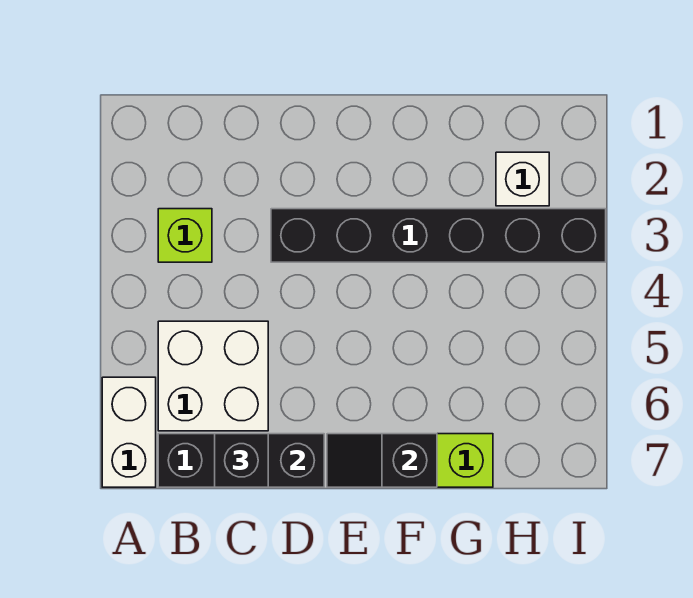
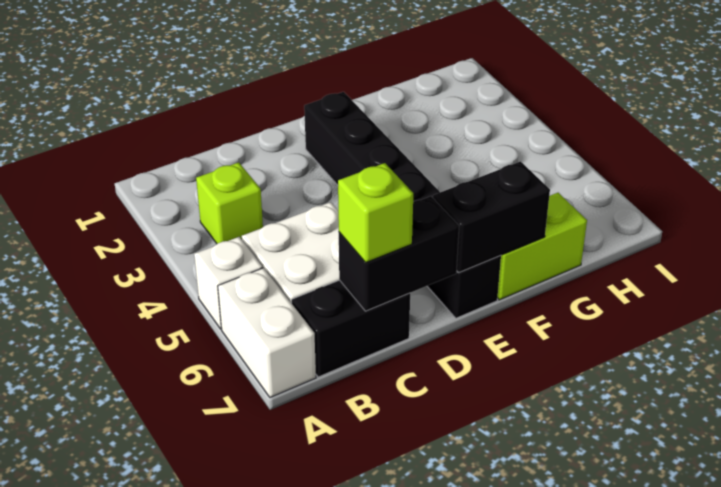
black 1x1 brick [215,434,268,487] -> lime 1x1 brick [338,163,413,263]
black 1x6 brick [271,209,606,262] -> black 1x6 brick turned to [304,92,501,318]
black 1x2 slope [327,434,437,487] -> black 1x2 brick [433,161,550,272]
white 1x1 brick [496,152,549,206] -> white 1x1 brick moved to [194,237,263,329]

